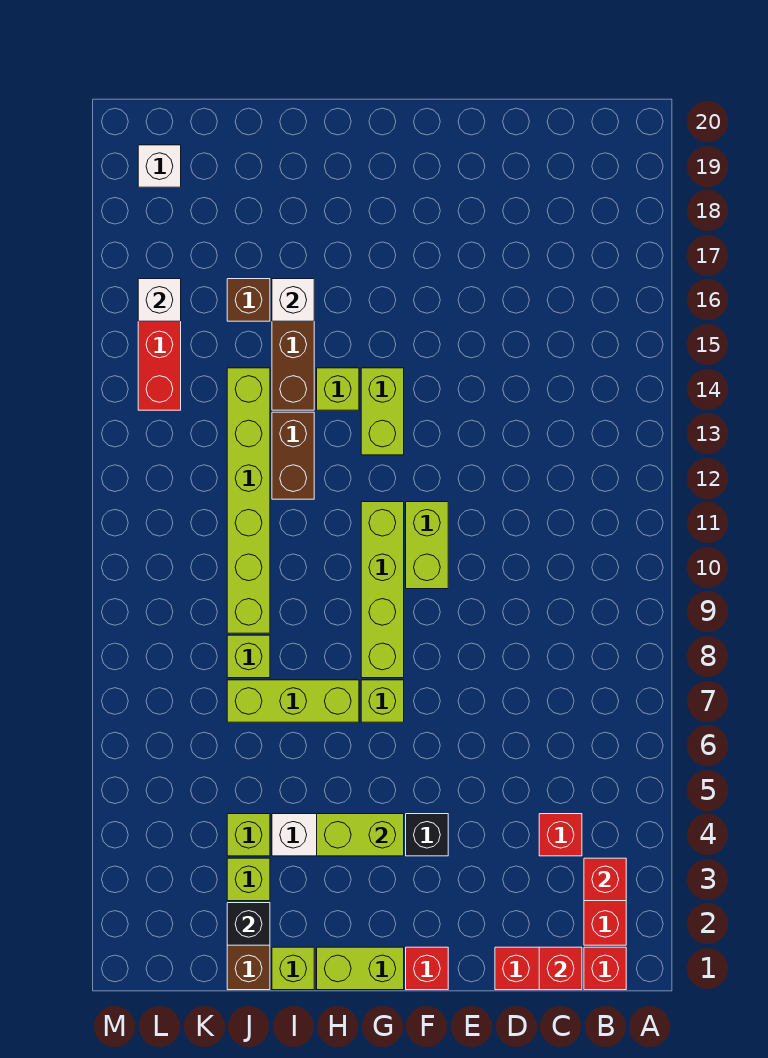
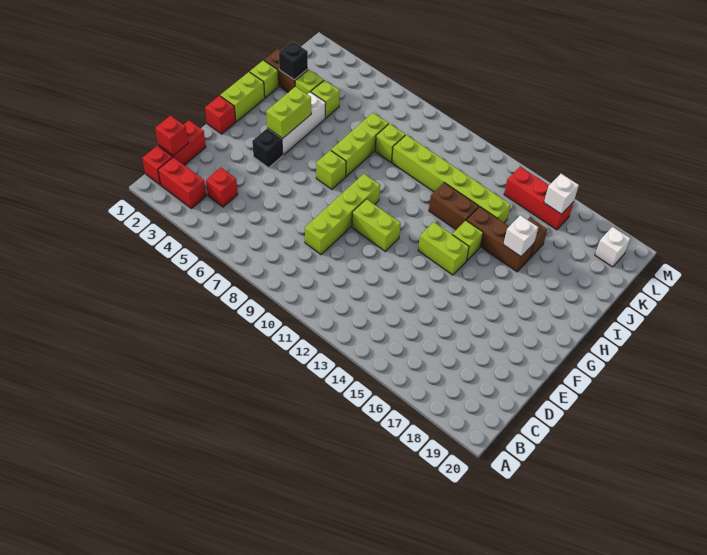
red 1x1 brick [584,858,626,901] -> none
lime 1x4 brick [361,502,404,678] -> lime 1x4 brick turned to [305,174,380,254]

